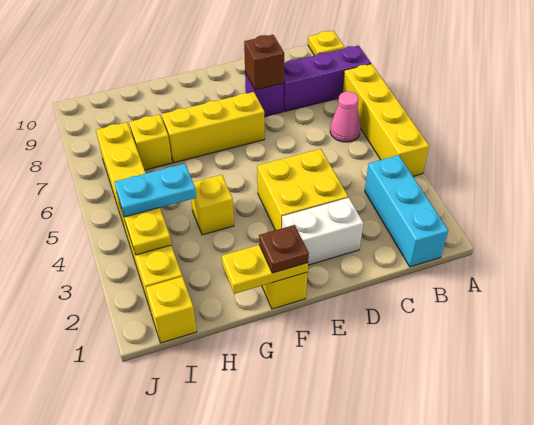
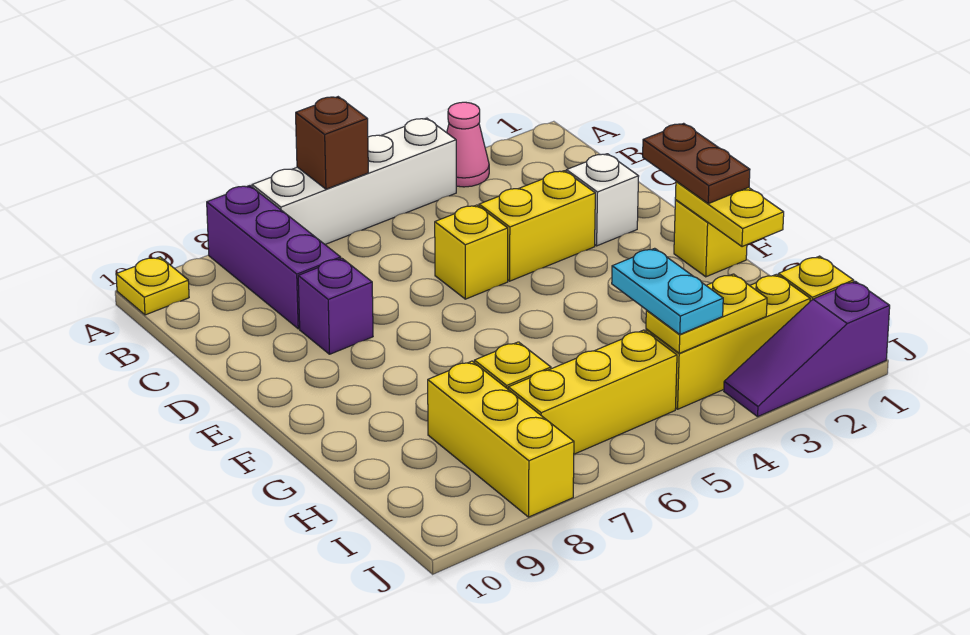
yellow 1x4 brick [342,64,429,176] -> white 1x4 brick [252,118,456,244]
cyan 1x3 brick [365,155,448,267] -> none
pink 1x1 cone [330,92,361,142] -> pink 1x1 cone moved to [447,102,489,187]
white 1x2 brick [282,198,363,265] -> white 1x1 brick [566,154,639,246]
yellow 2x2 brick [257,149,348,230] -> yellow 1x2 brick [479,171,595,281]
brown 1x1 brick [244,35,284,90] -> brown 1x1 brick moved to [296,97,368,189]
yellow 1x3 brick [162,92,265,163] -> yellow 1x3 brick moved to [428,361,574,517]
brown 1x1 plate [259,225,309,273] -> brown 1x2 plate [643,123,750,204]
yellow 1x1 brick [191,175,234,235] -> yellow 1x1 brick moved to [435,205,508,299]
none -> purple 1x3 slope [724,281,890,417]

